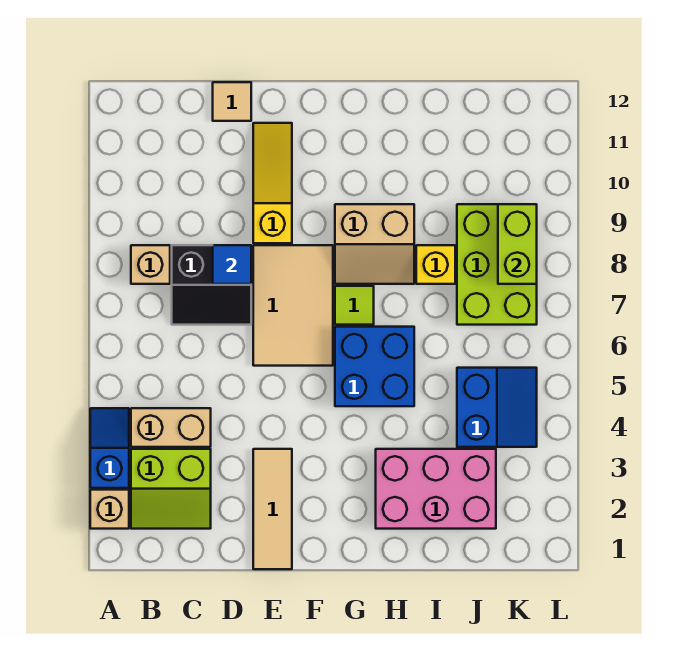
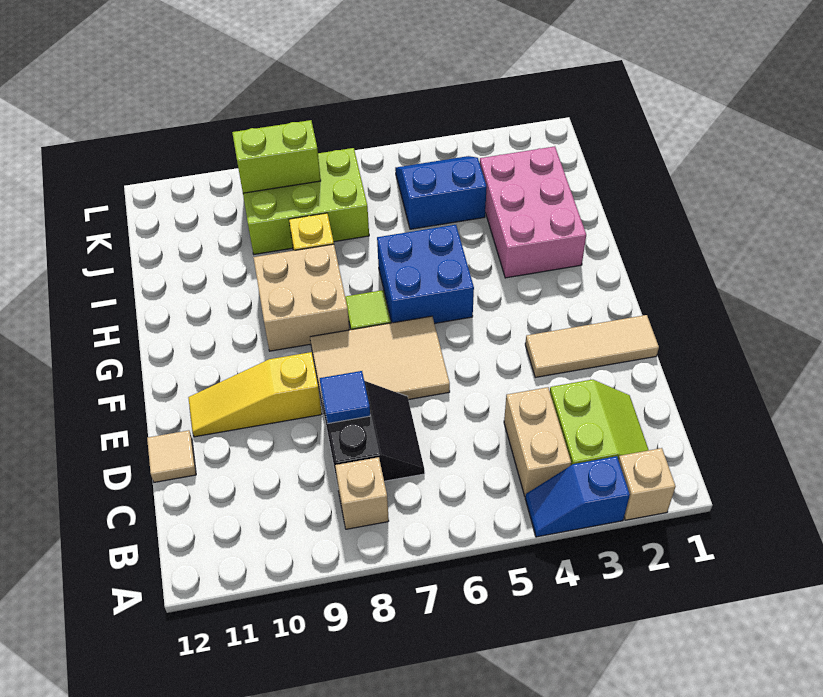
tan 2x2 slope [335,204,414,284] -> tan 2x2 brick [253,244,350,351]

